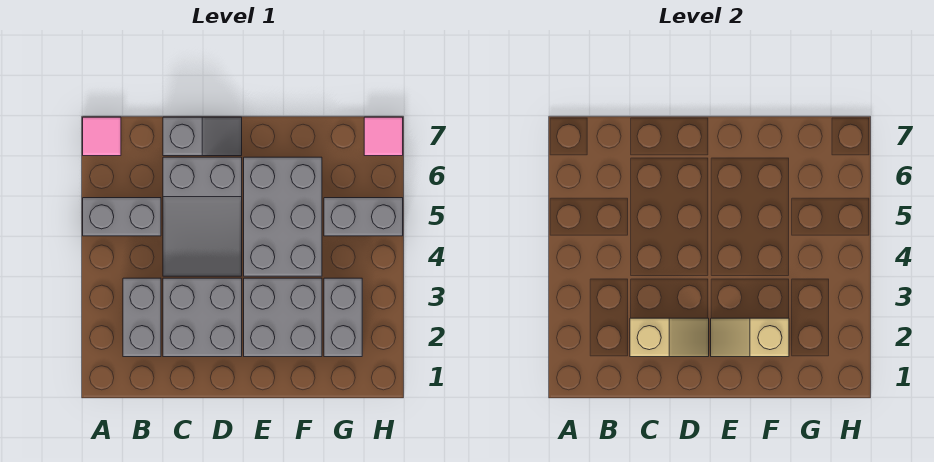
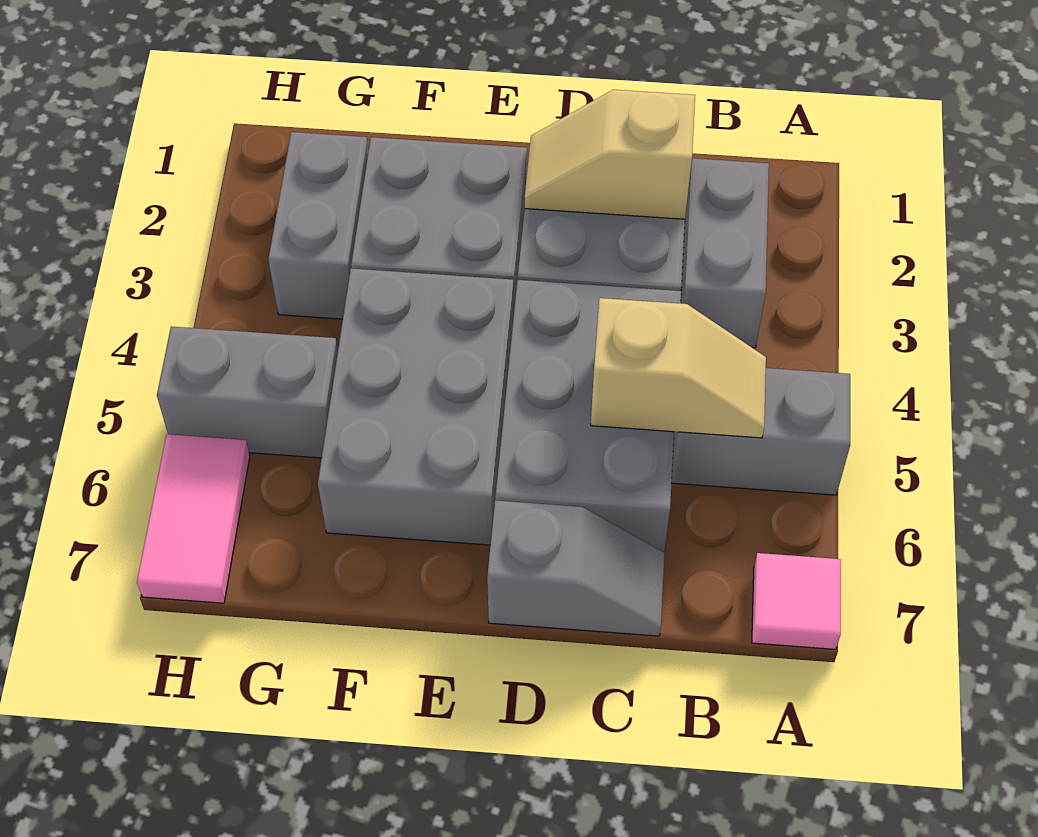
grey 2x3 slope [163,157,242,276] -> grey 2x3 brick [495,280,681,552]
grey 1x2 slope [163,117,242,156] -> grey 1x2 slope turned to [487,500,665,636]
tan 1x2 slope [711,318,789,357] -> tan 1x2 slope moved to [591,298,766,438]
pink 1x1 tile [364,117,403,156] -> pink 1x2 tile [137,434,250,603]

